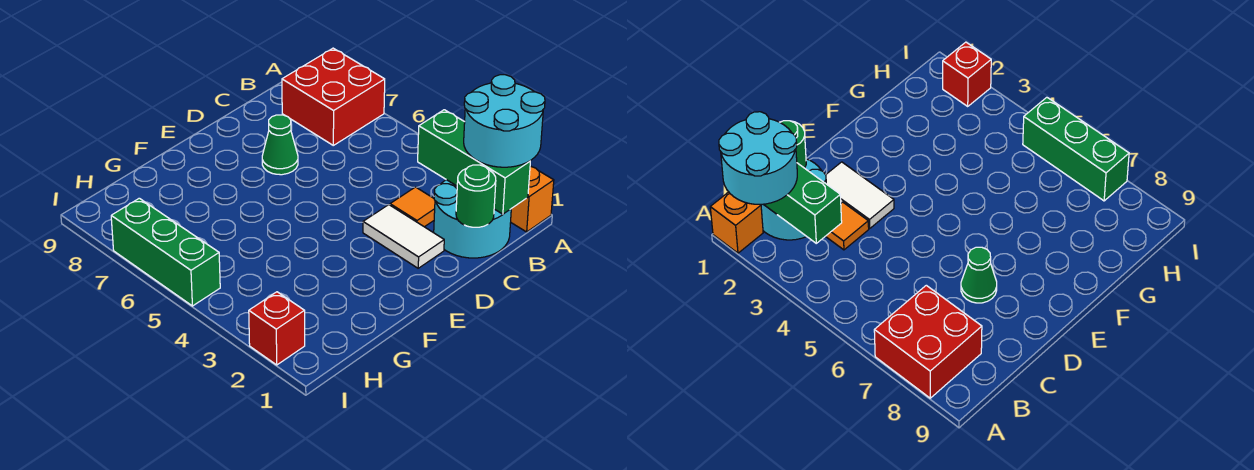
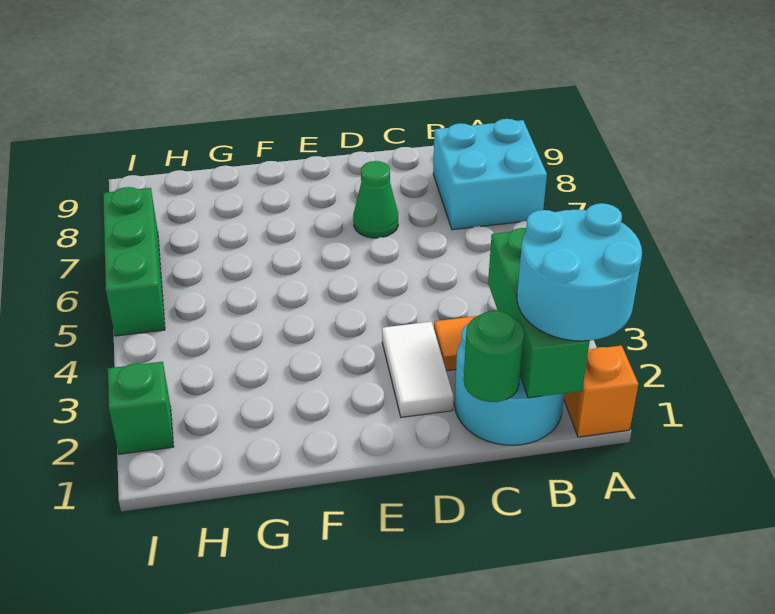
red 2x2 brick [282,48,385,145] -> cyan 2x2 brick [433,119,547,230]
red 1x1 brick [249,292,305,365] -> green 1x1 brick [108,362,174,454]

